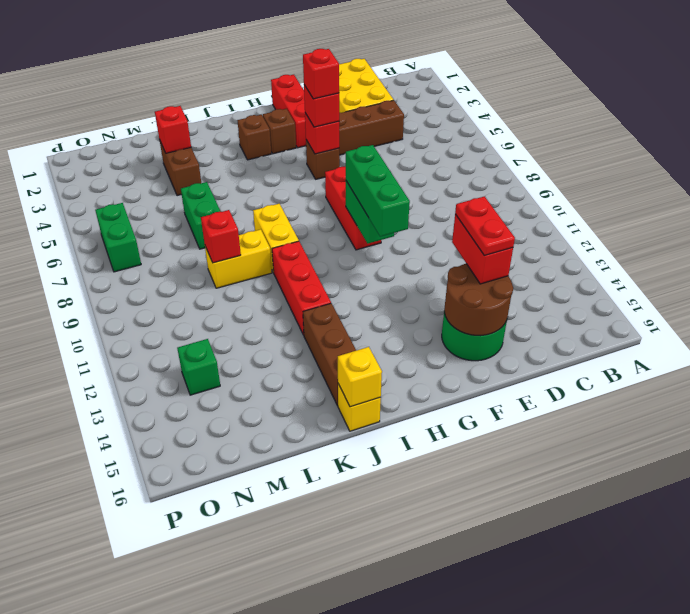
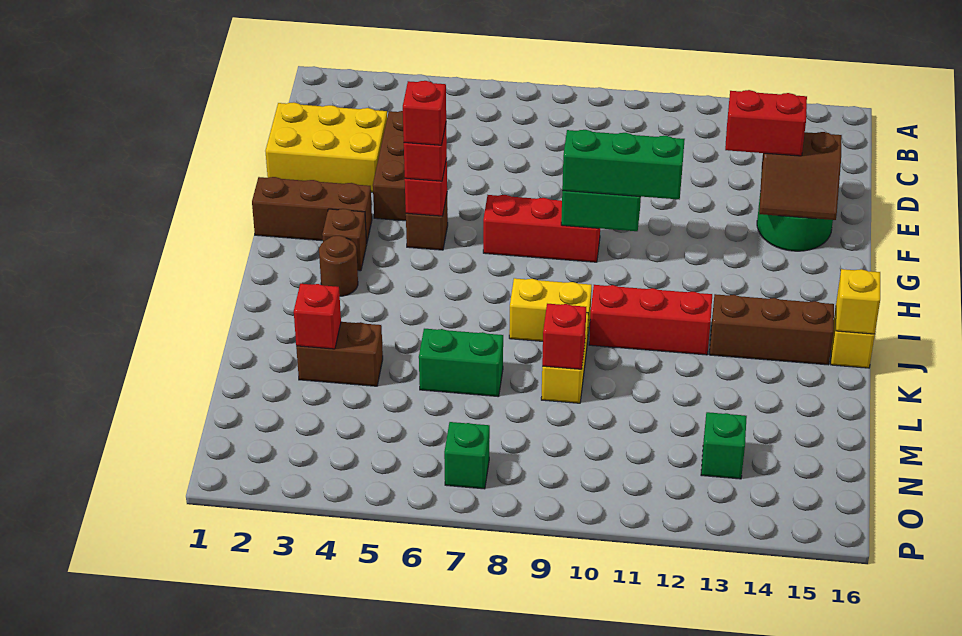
red 1x2 plate [455,196,515,256] -> none
brown 2x2 round brick [444,264,513,336] -> brown 2x2 slope [759,132,842,220]
red 1x3 brick [271,75,306,148] -> brown 1x3 brick [252,177,372,244]
brown 1x1 brick [237,115,271,160] -> brown 1x1 round brick [319,235,358,296]
green 1x2 brick [95,203,141,272] -> green 1x1 brick [444,422,490,489]

